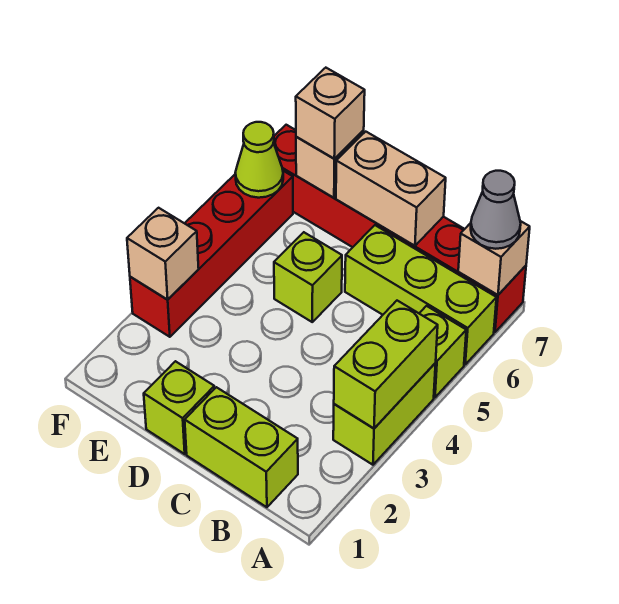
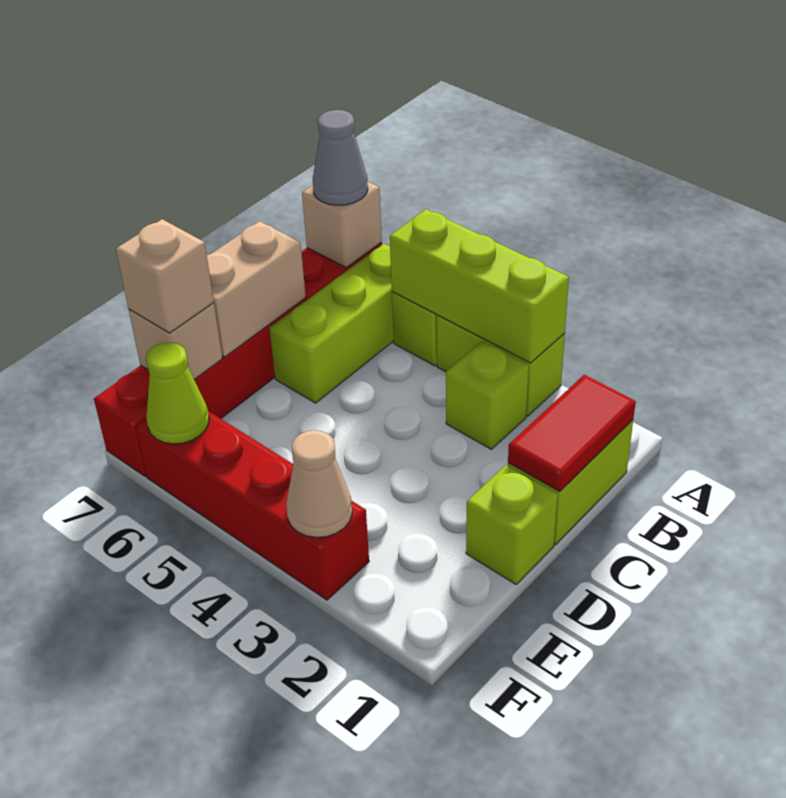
lime 1x2 brick [334,301,438,428] -> lime 1x3 brick [390,209,569,363]
none -> red 1x2 tile [508,375,636,491]
lime 1x1 brick [274,232,342,322] -> lime 1x1 brick moved to [446,341,529,449]
tan 1x1 brick [127,208,199,300] -> tan 1x1 cone [286,430,352,537]

